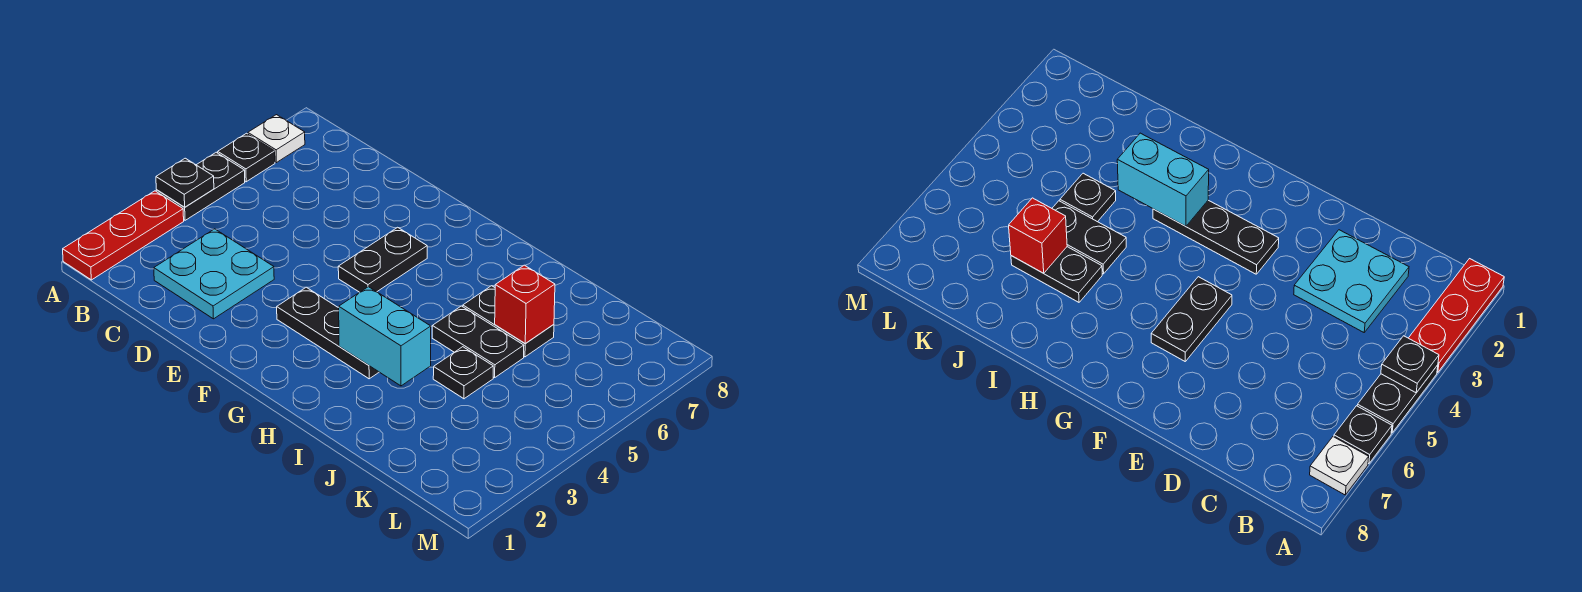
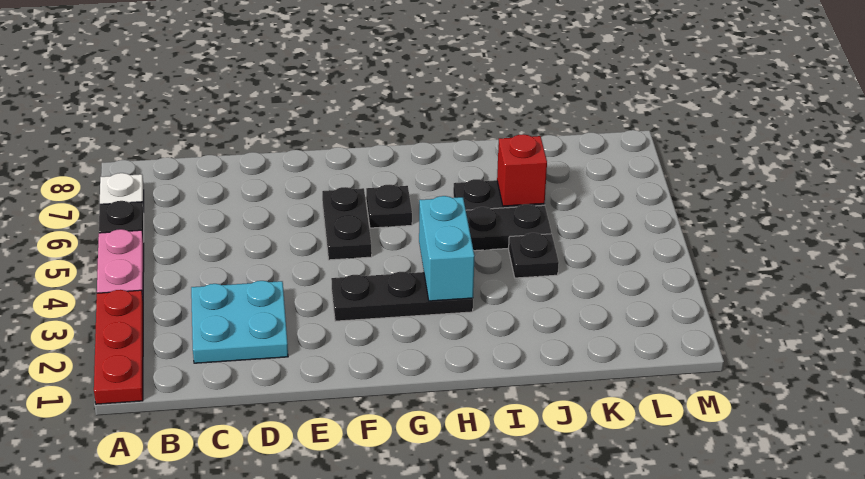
black 1x2 plate [156,152,245,220] -> pink 1x2 plate [97,229,144,296]
black 1x1 plate [156,158,214,207] -> black 1x1 plate moved to [366,185,412,228]
cyan 1x2 brick [339,287,431,386] -> cyan 1x2 brick turned to [419,196,474,301]

